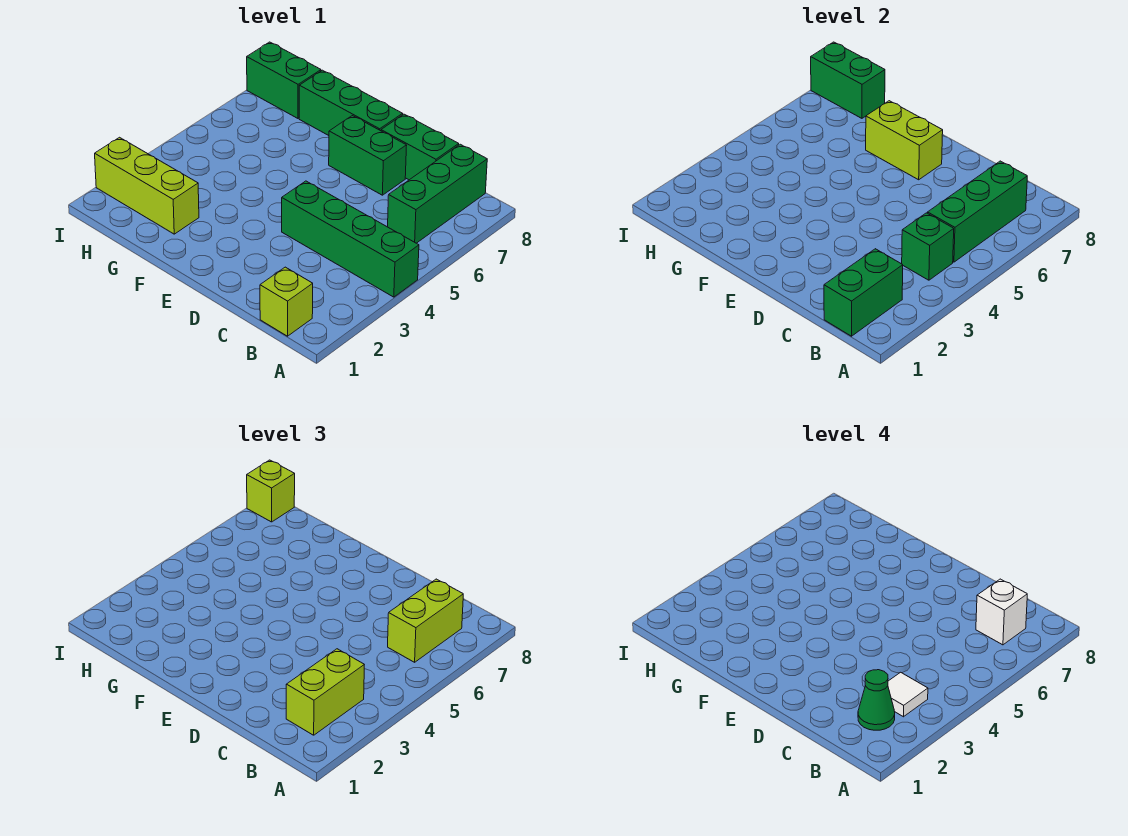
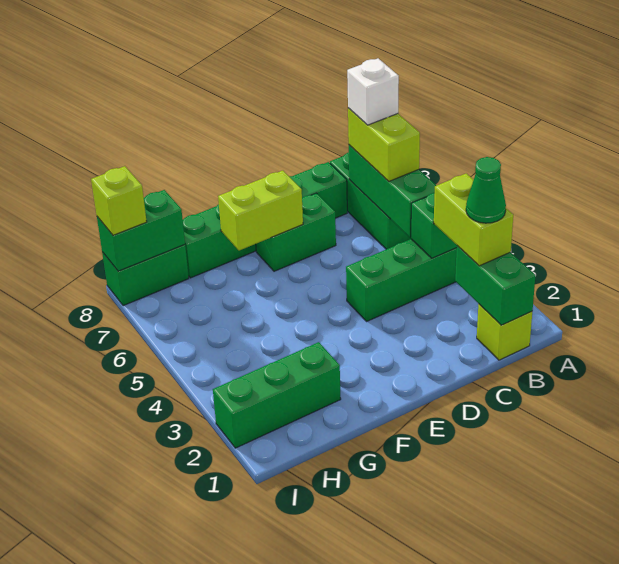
white 1x1 tile [888,672,928,717] -> none
lime 1x3 brick [95,137,199,234] -> green 1x3 brick [213,342,341,448]

